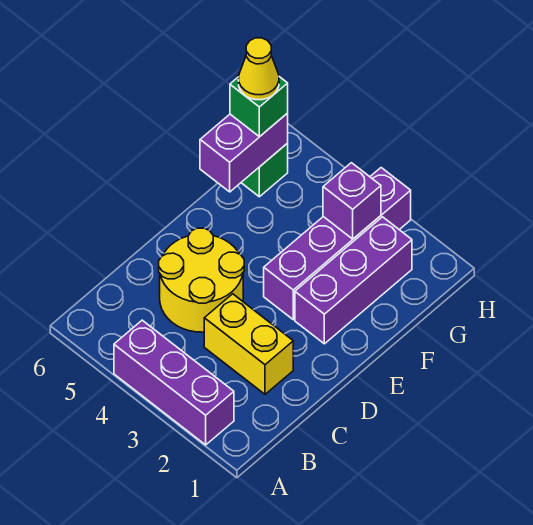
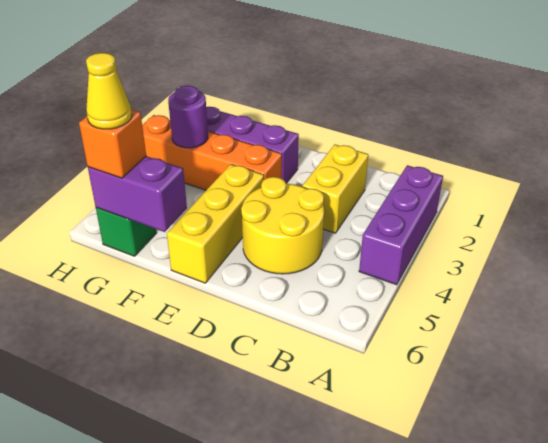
purple 1x4 brick [264,168,411,320] -> orange 1x4 brick [142,115,282,190]
none -> yellow 1x3 brick [167,164,264,283]
purple 1x1 brick [323,163,381,239] -> purple 1x1 round brick [168,86,208,148]
green 1x1 brick [230,77,288,137] -> orange 1x1 brick [79,109,146,178]

